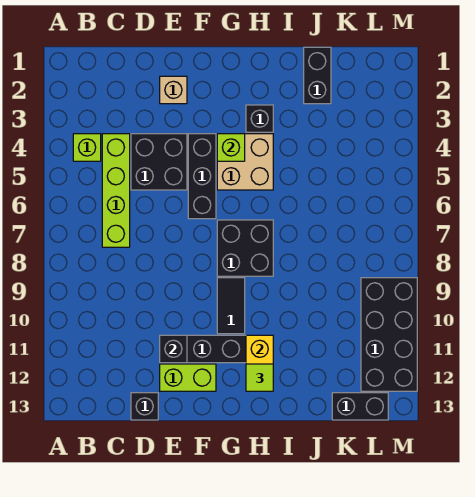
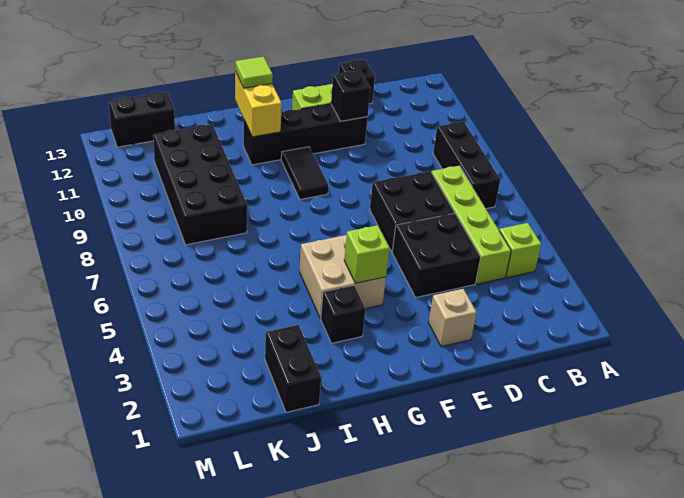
black 1x3 brick [188,134,216,219] -> black 1x3 brick moved to [433,122,500,209]
black 2x2 brick [217,220,273,276] -> black 2x2 brick moved to [370,171,454,251]
black 2x4 brick [361,278,417,391] -> black 2x4 brick moved to [153,124,247,245]

